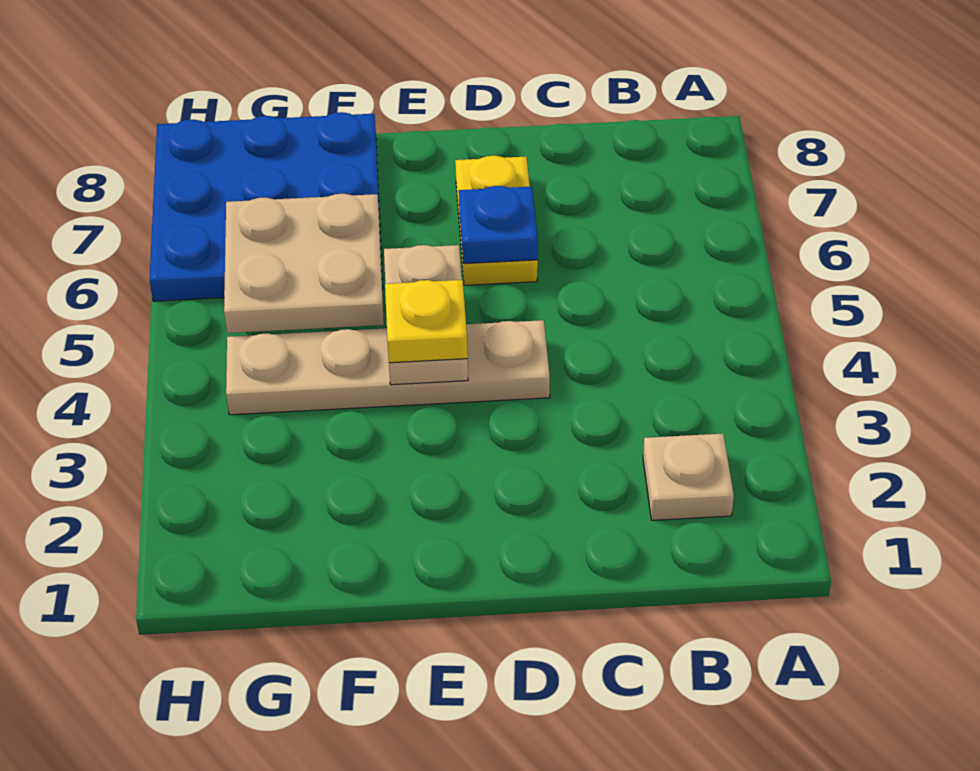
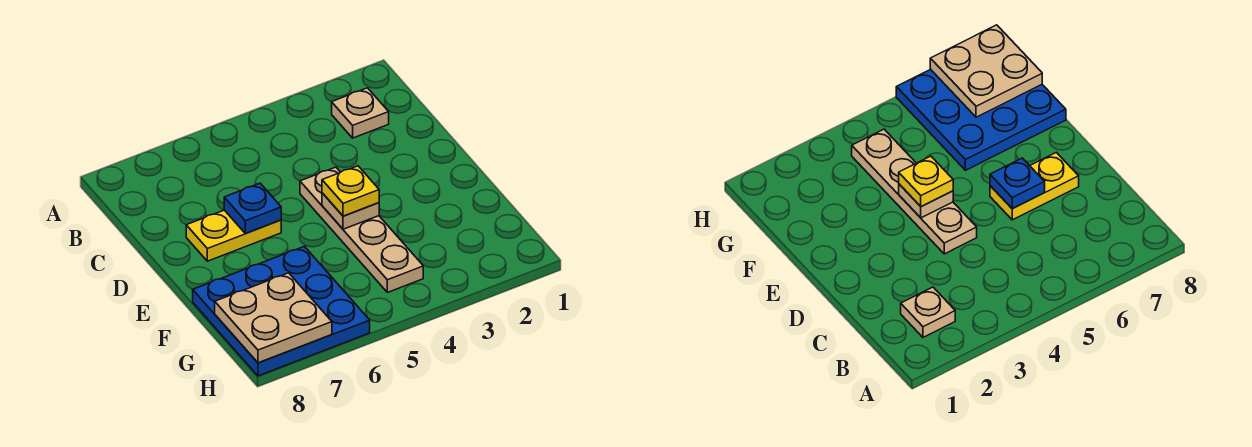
tan 1x2 plate [384,245,468,385] -> tan 1x1 plate [322,193,379,229]
tan 2x2 plate [224,194,384,333] -> tan 2x2 plate moved to [215,273,332,363]

